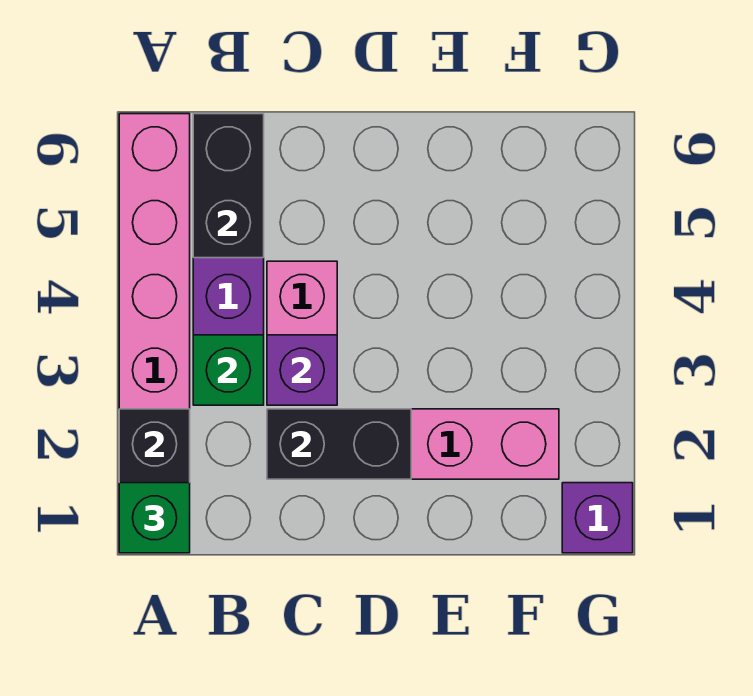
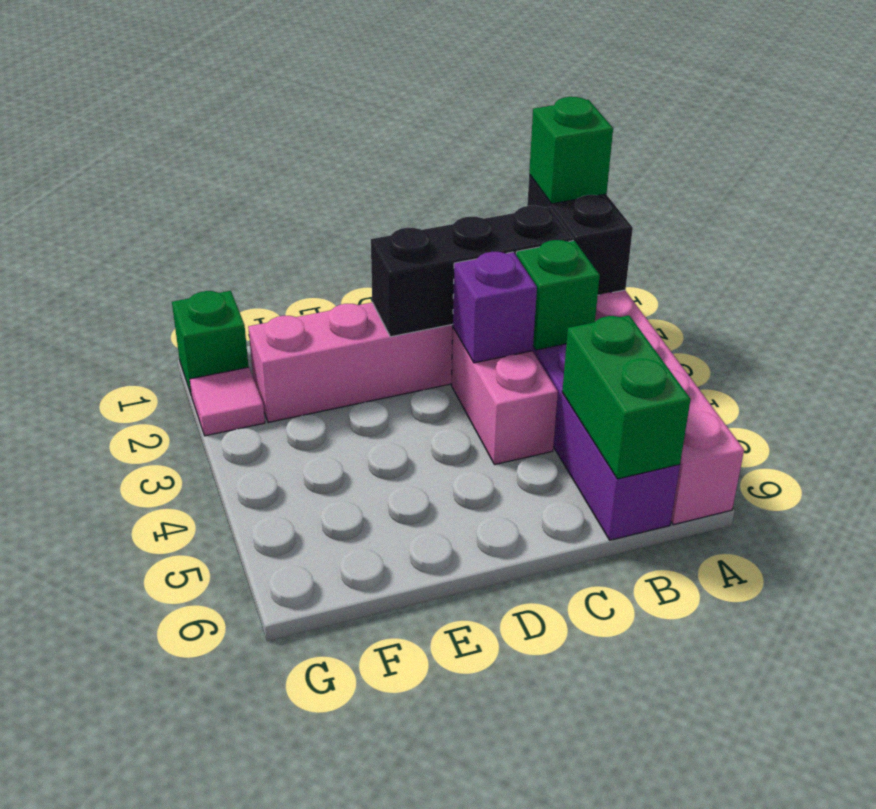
black 1x2 brick [193,114,264,258] -> green 1x2 brick [562,315,691,479]
black 1x2 brick [267,409,411,479] -> black 1x3 brick [371,206,573,337]
purple 1x1 brick [562,483,633,553] -> green 1x1 brick [172,291,248,396]
none -> pink 1x1 tile [190,367,265,436]

